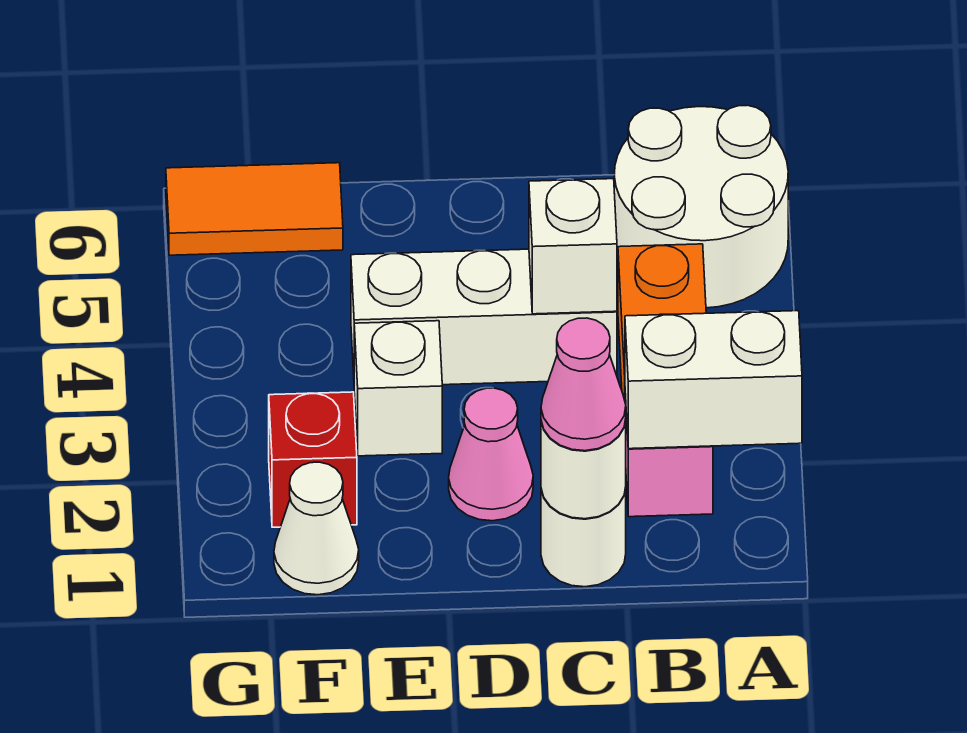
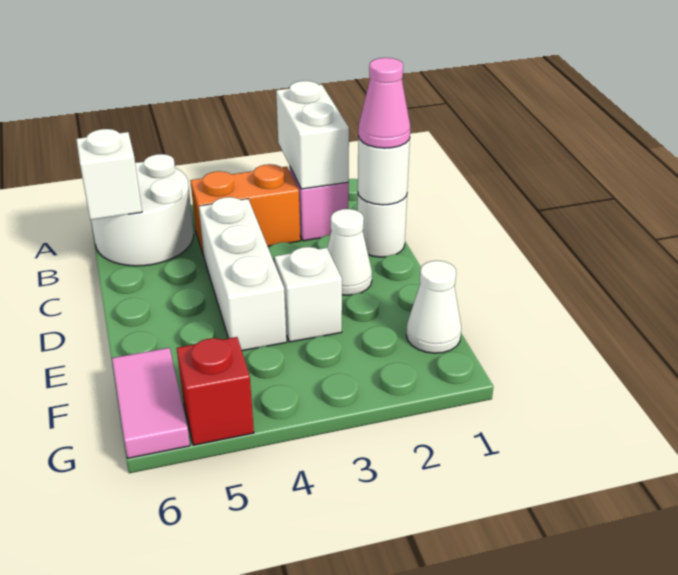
white 1x1 brick [529,179,617,314] -> white 1x1 brick moved to [76,129,142,220]
pink 1x1 cone [449,388,533,521] -> white 1x1 cone [327,209,372,295]
red 1x1 brick [269,392,357,527] -> red 1x1 brick moved to [177,337,254,445]
orange 1x2 tile [166,163,343,255] -> pink 1x2 tile [112,348,190,458]

